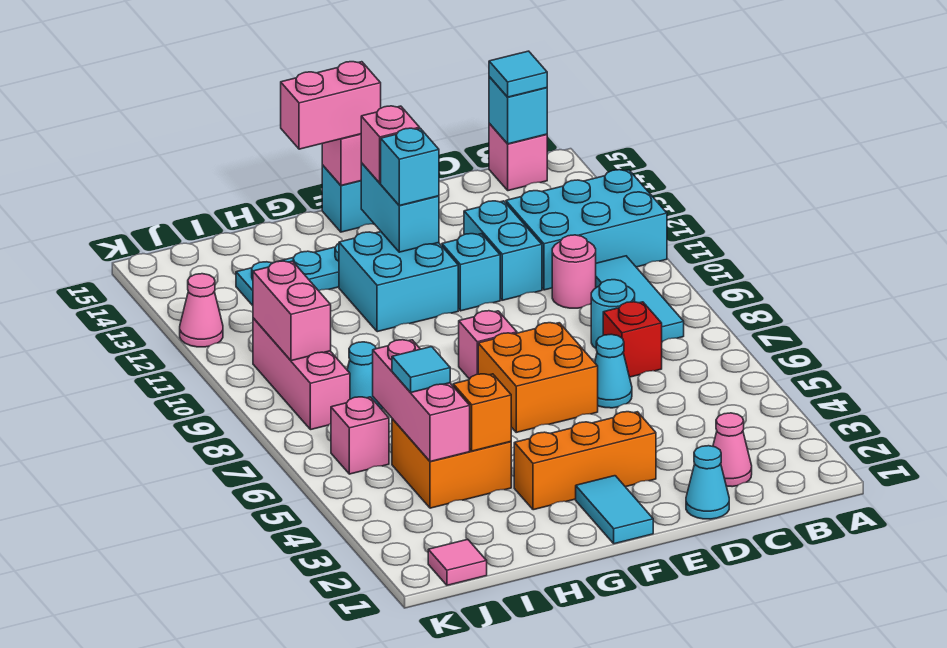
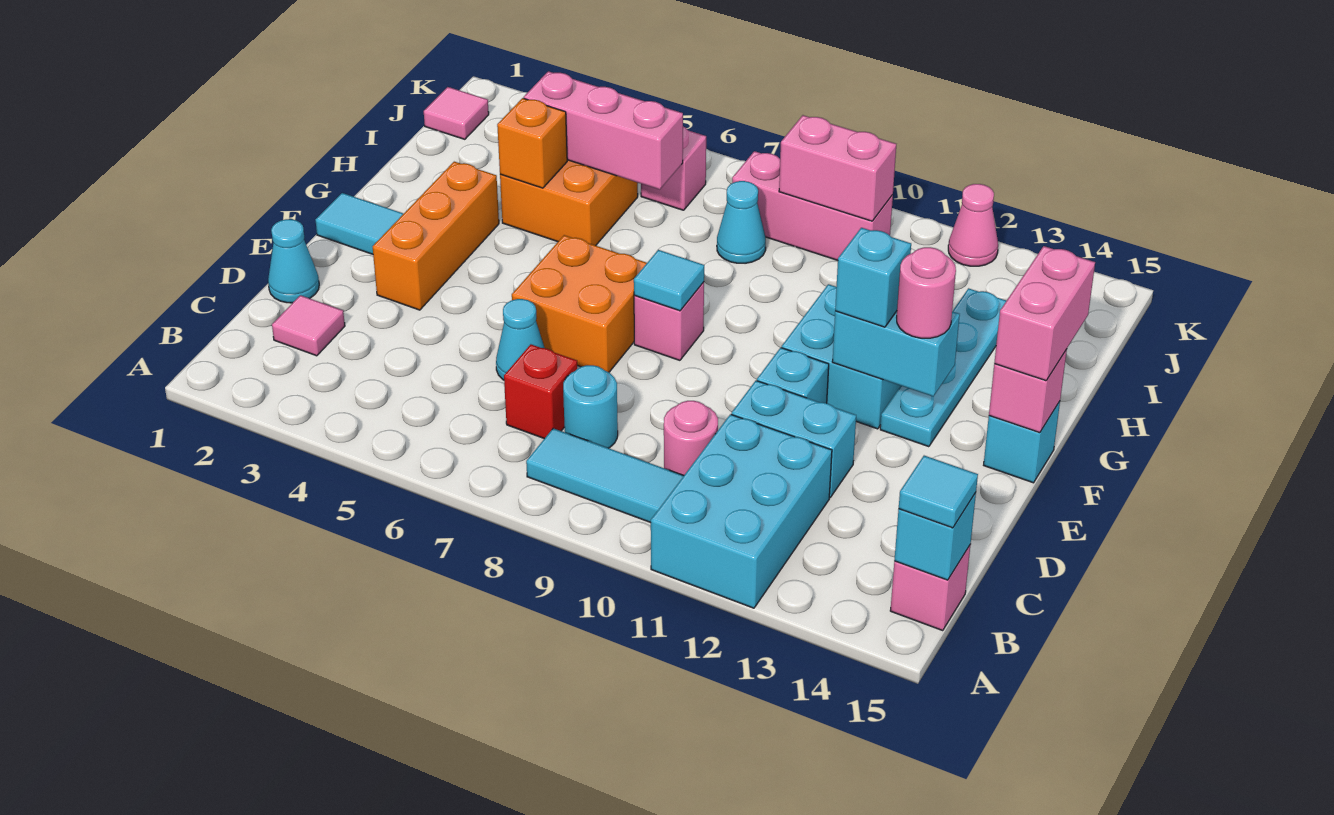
pink 1x1 cone [713,413,752,487] -> pink 1x1 tile [272,295,345,356]
pink 1x1 brick [361,106,420,183] -> pink 1x1 round brick [897,247,956,338]
cyan 1x1 tile [392,347,450,392] -> cyan 1x1 tile moved to [634,250,704,311]

